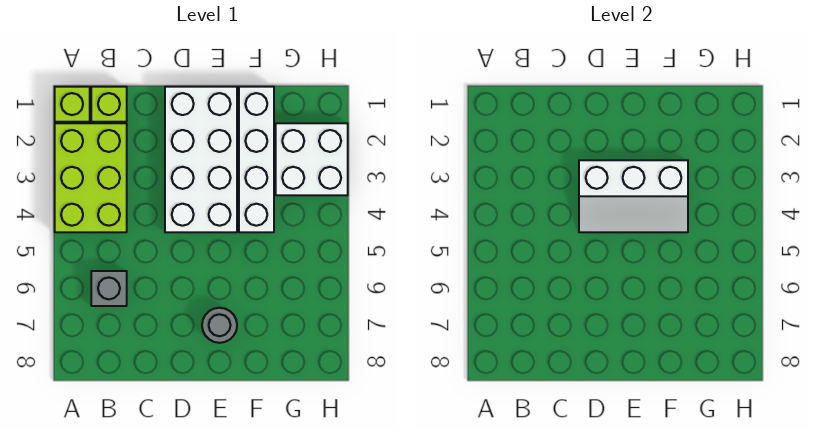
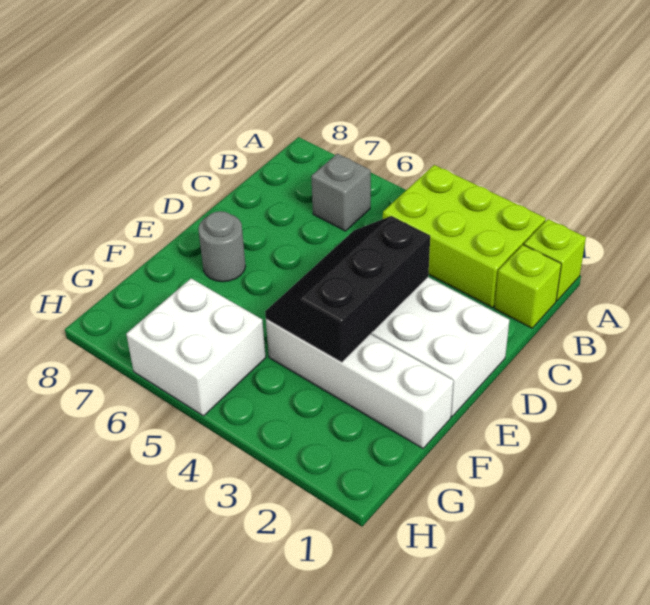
white 2x3 slope [579,160,688,232] -> black 2x3 slope [265,216,430,362]
white 2x2 brick [276,123,348,195] -> white 2x2 brick moved to [126,279,266,416]

